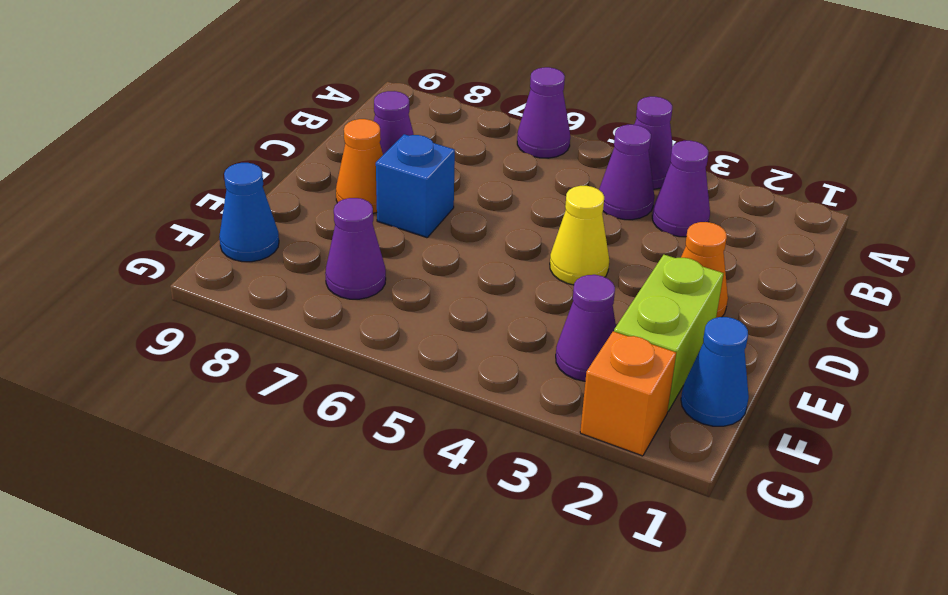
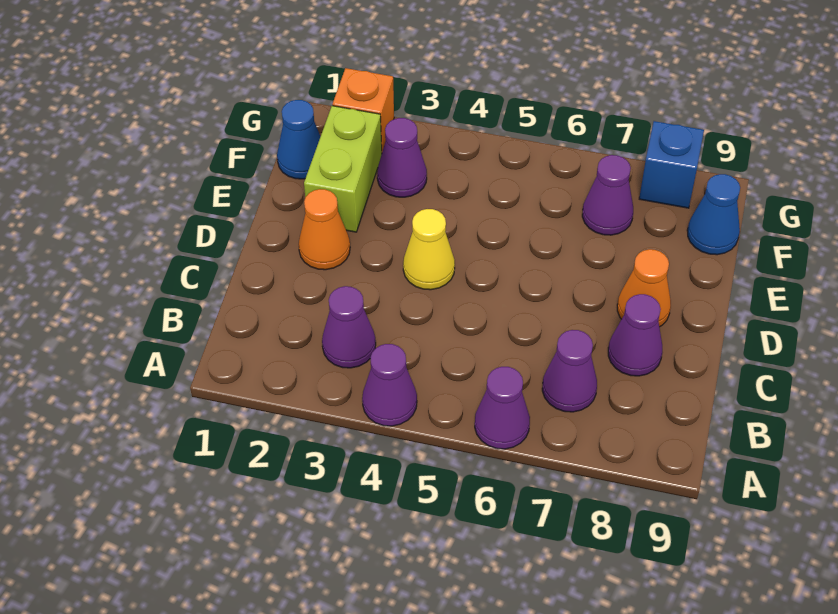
purple 1x1 cone [599,125,654,220] -> purple 1x1 cone moved to [542,330,597,412]
blue 1x1 brick [376,134,455,238] -> blue 1x1 brick moved to [639,121,704,208]

